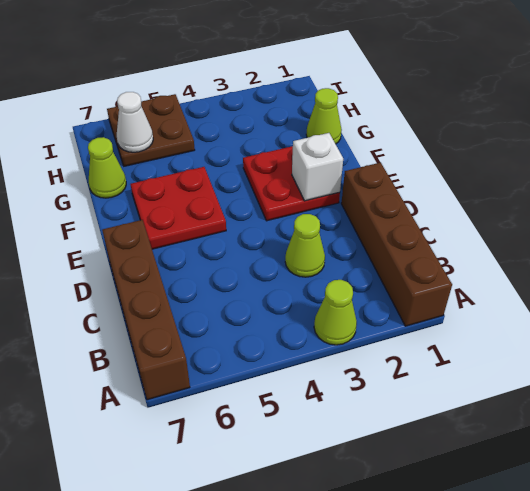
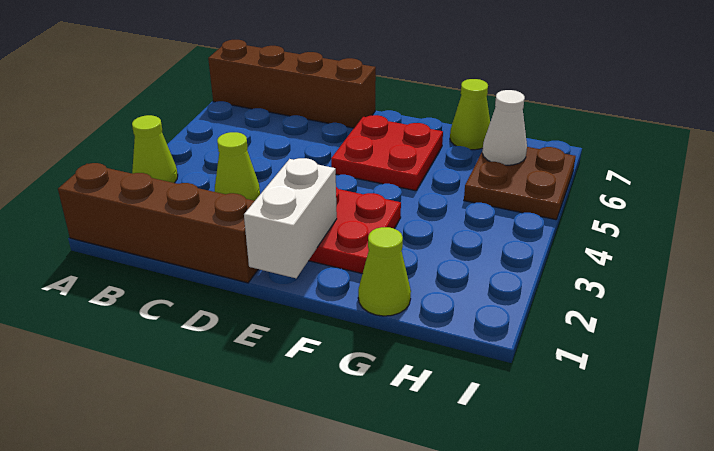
white 1x1 brick [292,133,343,201] -> white 1x2 brick [244,158,337,278]

